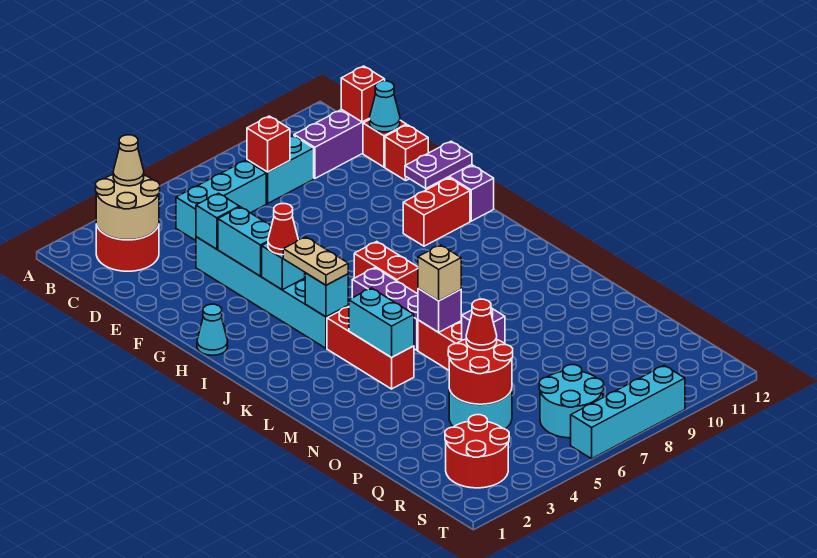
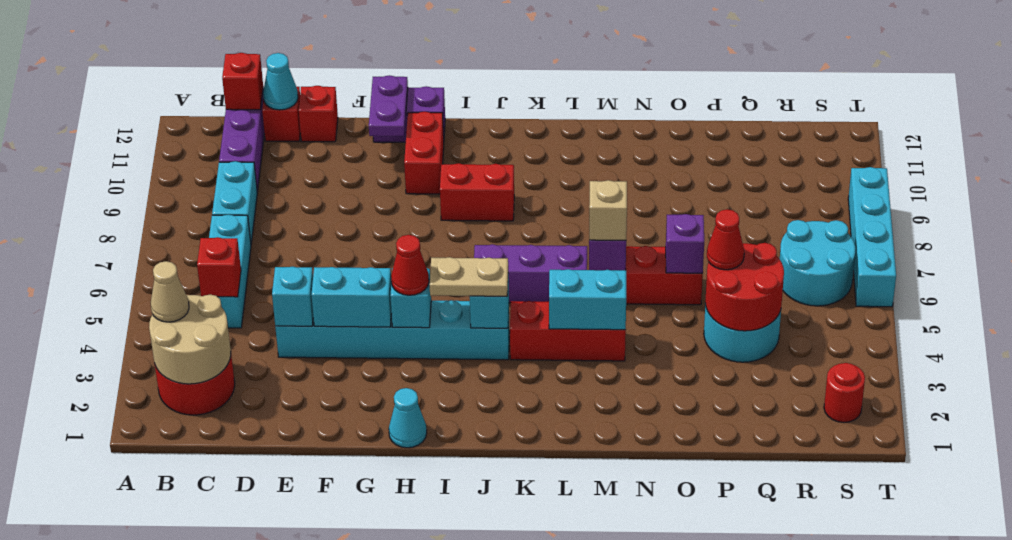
red 1x1 brick [247,116,290,172] -> red 1x1 brick moved to [197,237,241,297]
red 1x2 brick [354,242,418,294] -> red 1x2 brick moved to [440,163,514,221]
red 2x2 round brick [445,415,509,488] -> red 1x1 round brick [824,363,865,423]

